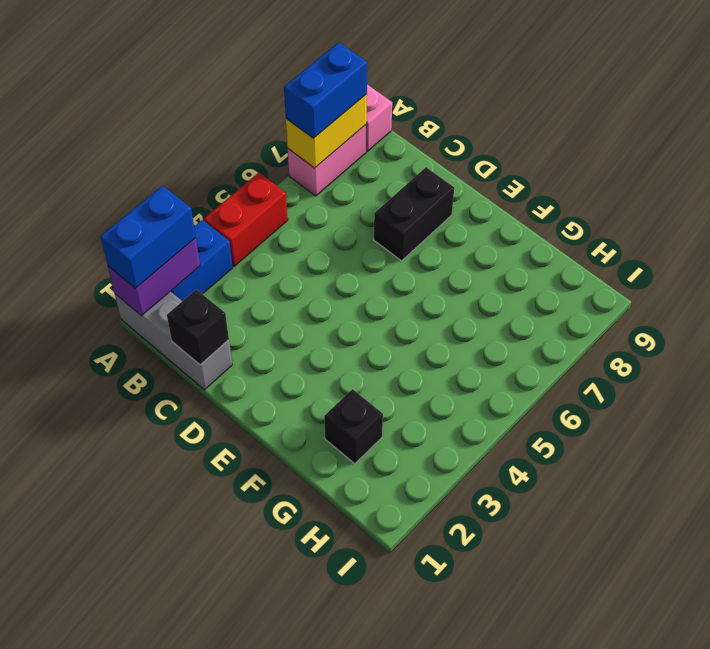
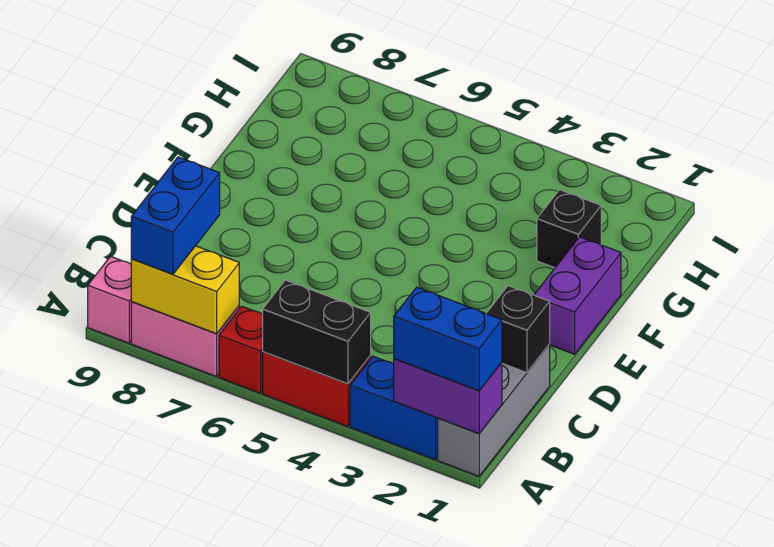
none -> red 1x1 brick [219,306,263,393]
blue 1x2 brick [284,42,367,139] -> blue 1x2 brick turned to [131,157,220,274]
black 1x2 brick [374,167,454,261] -> black 1x2 brick moved to [263,280,371,384]
none -> purple 1x2 brick [534,237,621,354]

